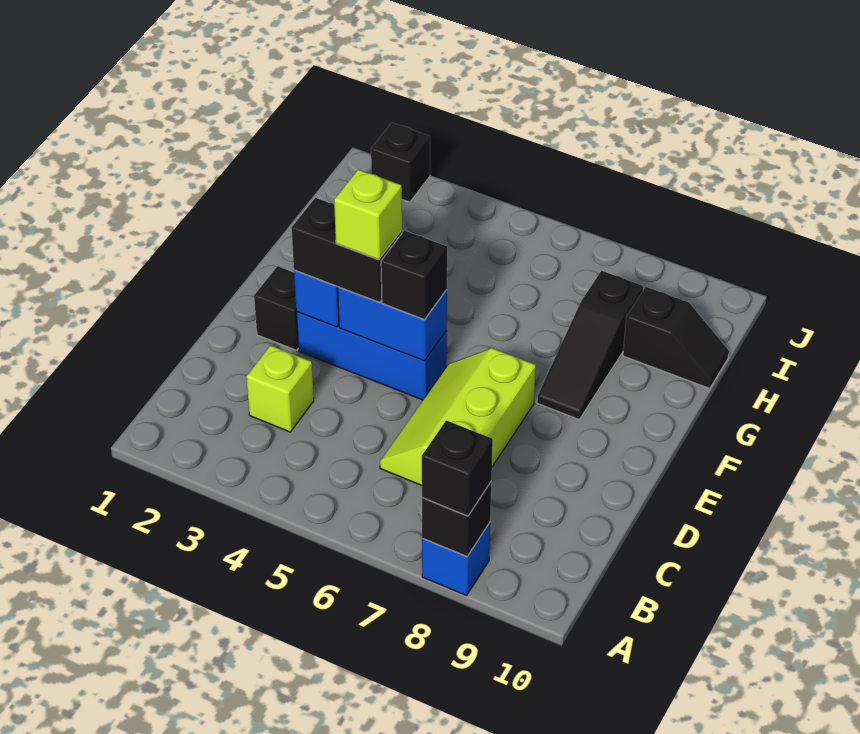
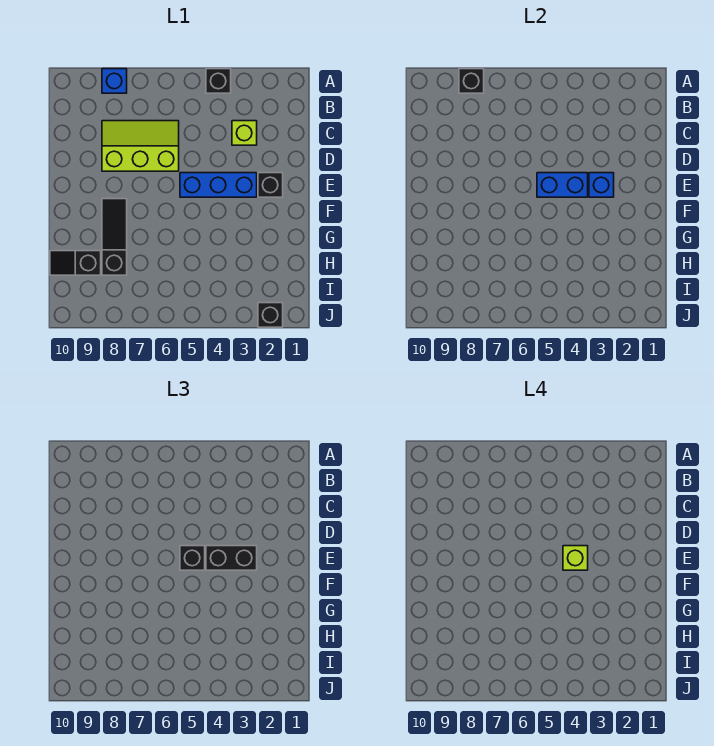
black 1x1 brick [422,420,493,516] -> black 1x1 brick moved to [206,69,231,93]
lime 2x3 slope [380,348,536,485] -> lime 2x3 slope turned to [102,121,179,171]

